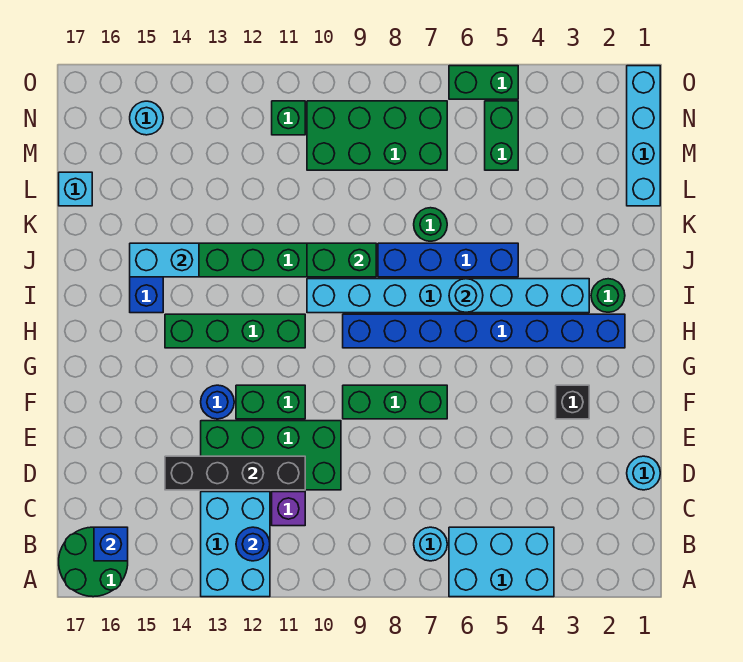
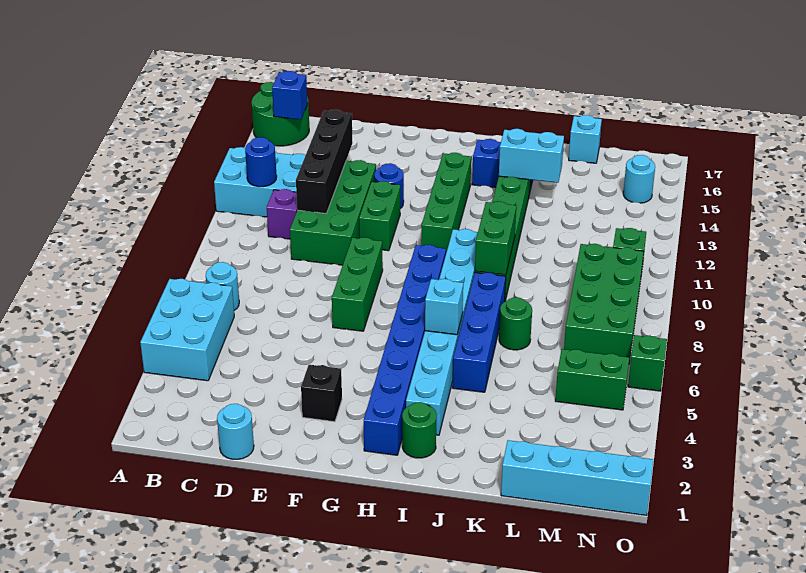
cyan 1x1 round brick [449,279,483,312] -> cyan 1x1 brick [425,279,463,335]
cyan 1x2 brick [130,243,199,277] -> cyan 1x2 brick turned to [499,129,564,183]
green 1x2 brick [449,66,518,99] -> green 1x1 brick [628,335,667,391]

